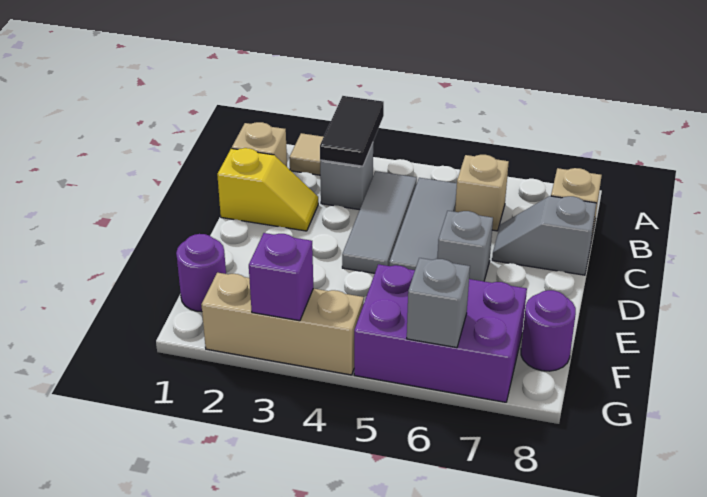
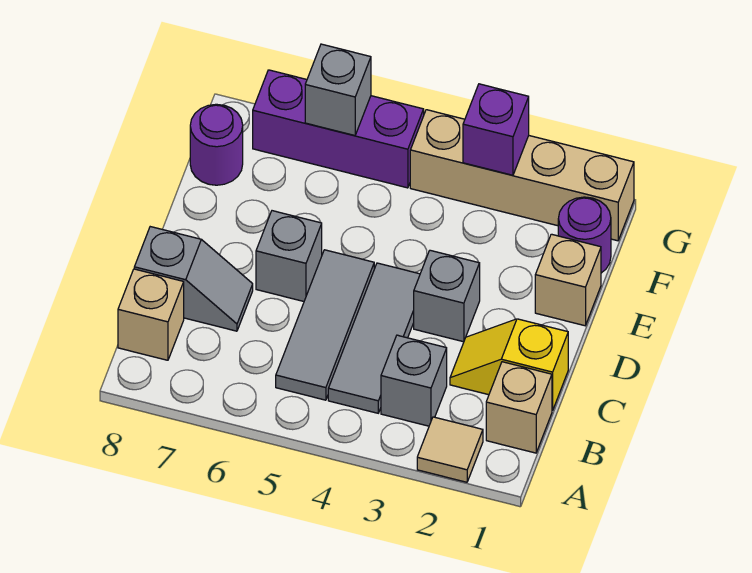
black 1x2 tile [320,96,384,166] -> none
tan 1x1 brick [455,155,509,231] -> tan 1x1 brick moved to [535,234,601,326]
none -> grey 1x1 brick [414,250,480,342]
purple 2x3 brick [354,264,527,402] -> purple 1x3 brick [253,70,424,188]
tan 1x3 brick [201,273,364,375] -> tan 1x4 brick [410,110,634,241]

